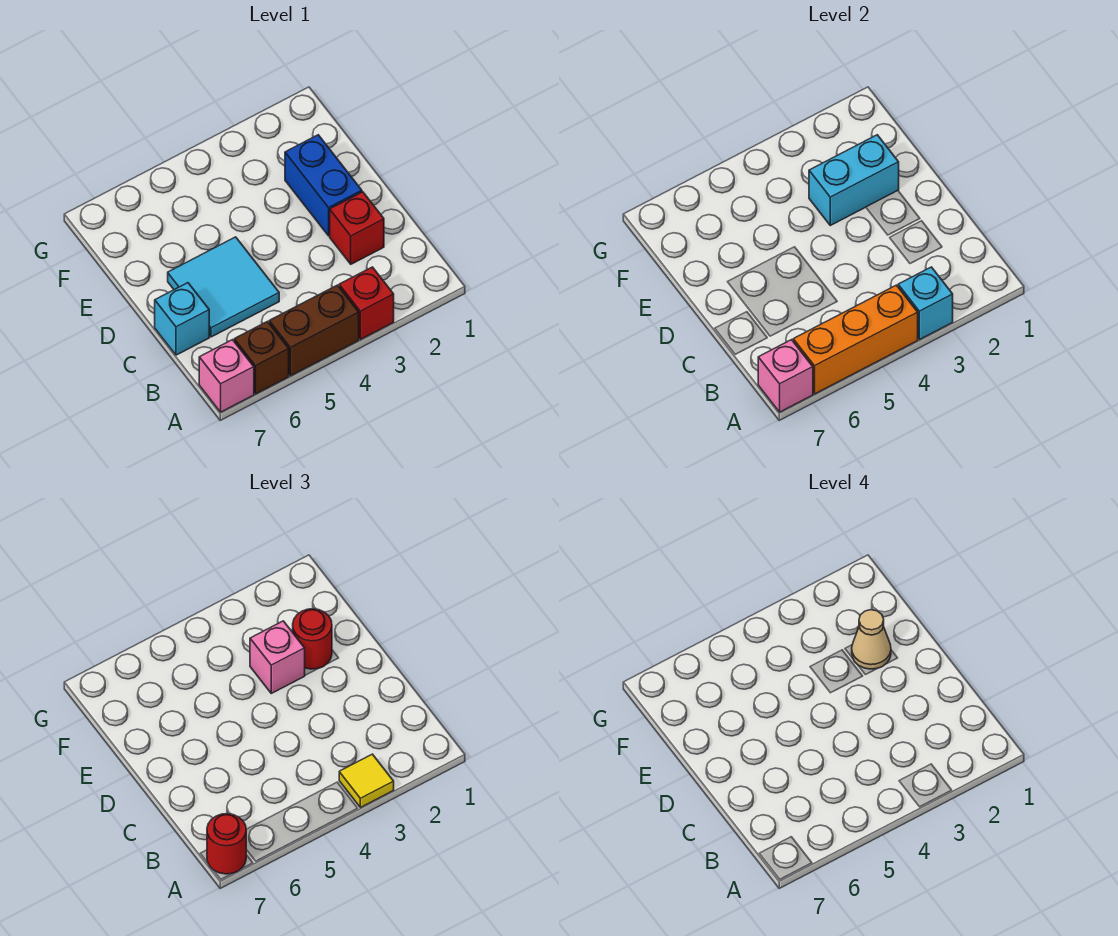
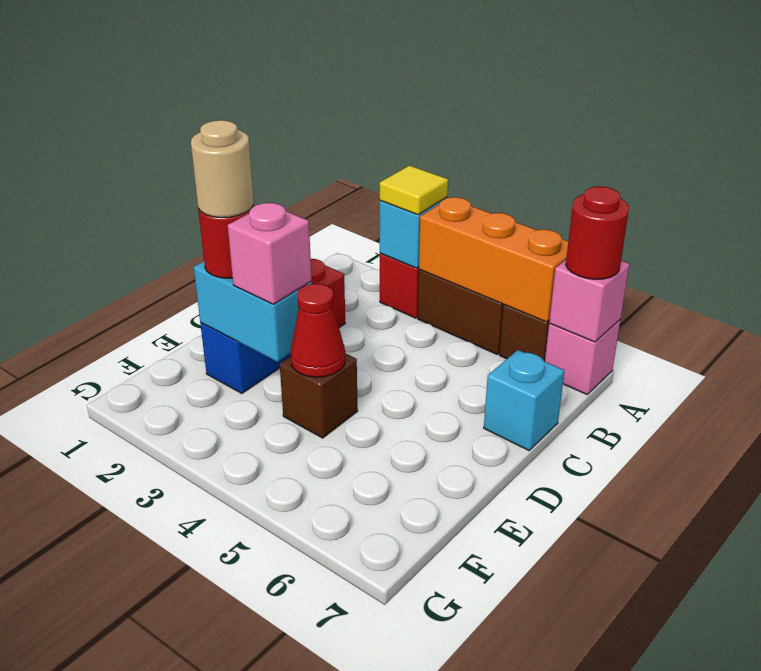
cyan 2x2 tile [168,237,279,337] -> none
tan 1x1 cone [852,610,891,669] -> tan 1x1 round brick [191,120,254,218]
none -> brown 1x1 brick [280,353,358,438]
none -> red 1x1 cone [291,284,345,377]

